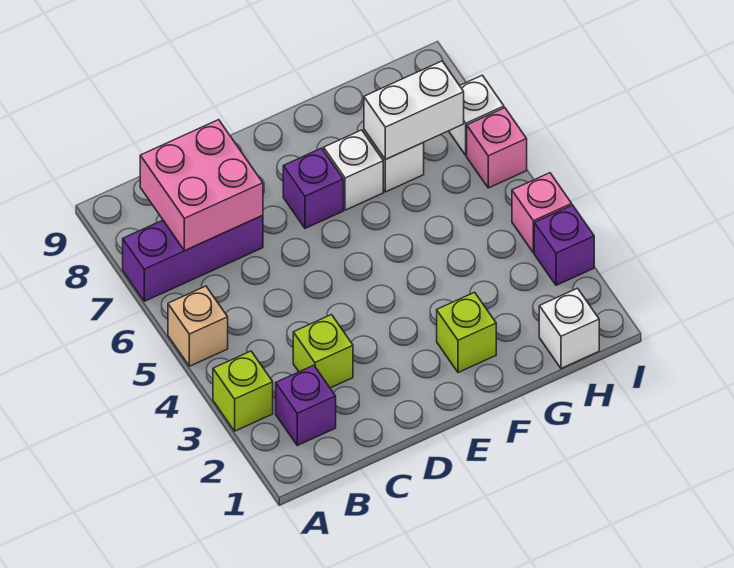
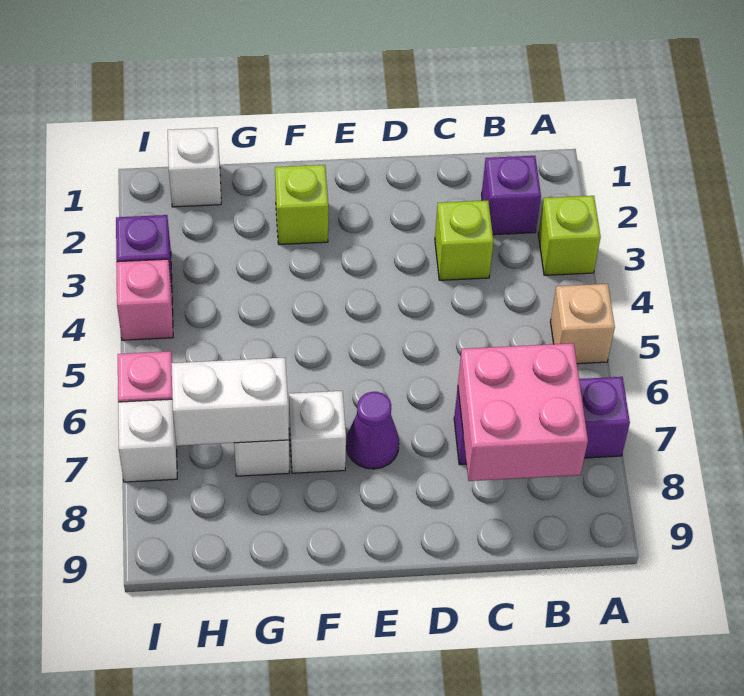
purple 1x1 brick [283,148,343,228] -> purple 1x1 cone [346,392,399,469]

